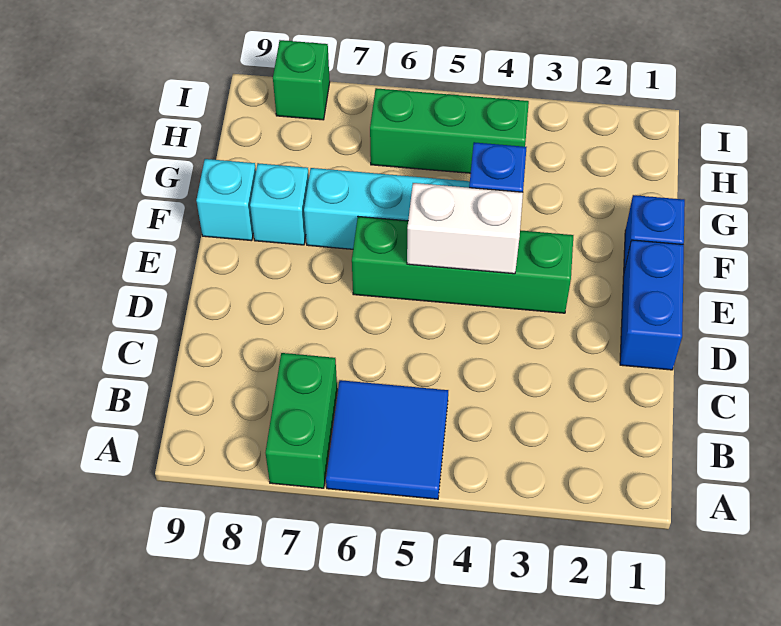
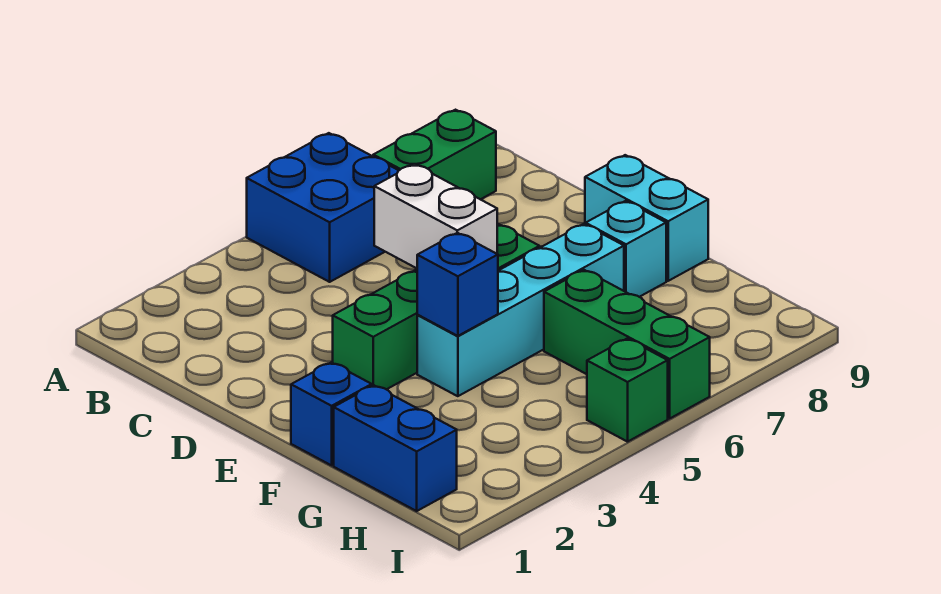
blue 2x2 tile [326,380,448,499] -> blue 2x2 brick [247,133,399,282]
green 1x2 brick [265,353,337,488] -> green 1x2 brick turned to [373,110,496,199]
blue 1x2 brick [620,240,684,370] -> blue 1x2 brick moved to [334,385,457,511]
white 1x2 brick [407,183,523,274] -> white 1x2 brick turned to [374,164,497,268]
cyan 1x1 brick [196,159,256,241] -> cyan 1x2 brick [585,155,708,281]
green 1x3 brick [370,88,529,173] -> green 1x3 brick turned to [544,270,710,419]
green 1x1 brick [273,40,330,120] -> green 1x1 brick moved to [587,339,668,442]

